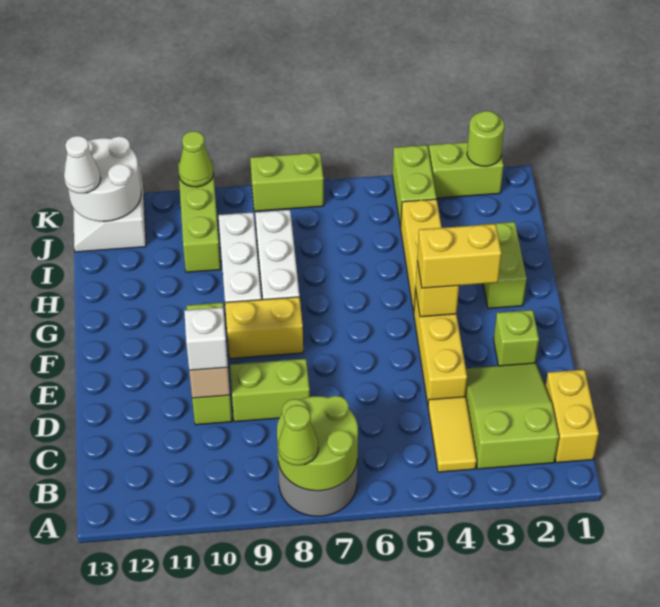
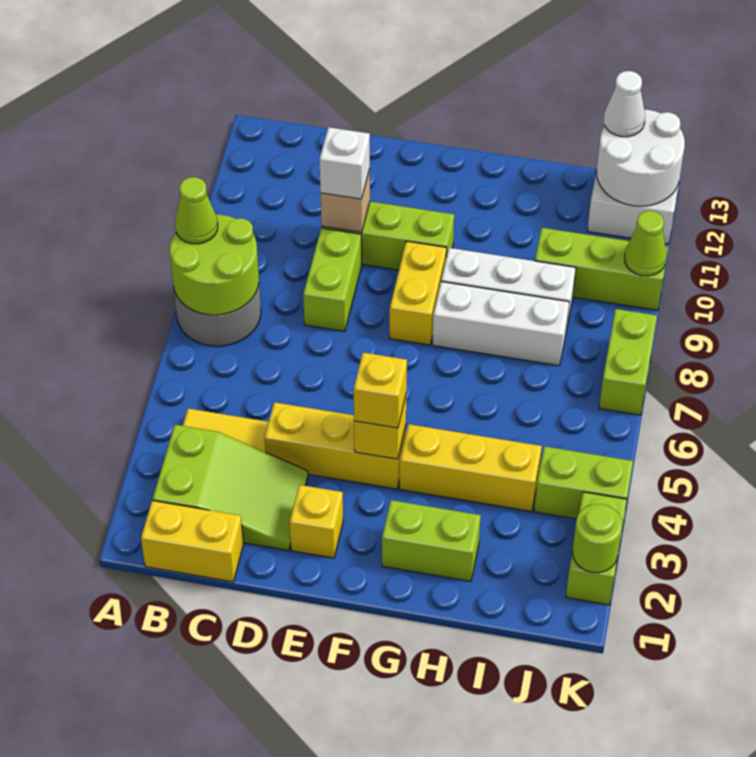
lime 1x1 brick [494,310,539,366] -> yellow 1x1 brick [290,485,343,558]
yellow 1x2 brick [417,224,501,288] -> yellow 1x1 brick [354,353,407,428]

